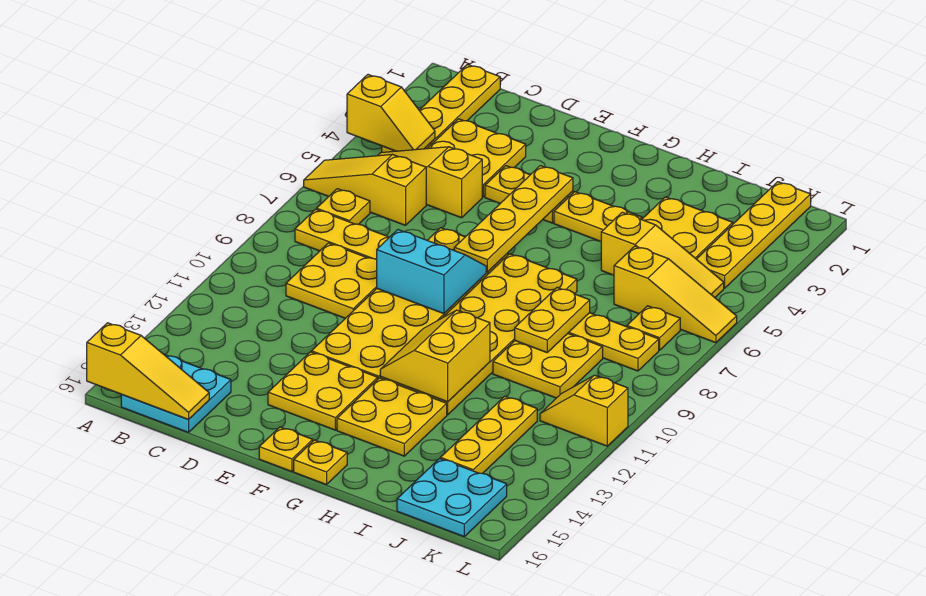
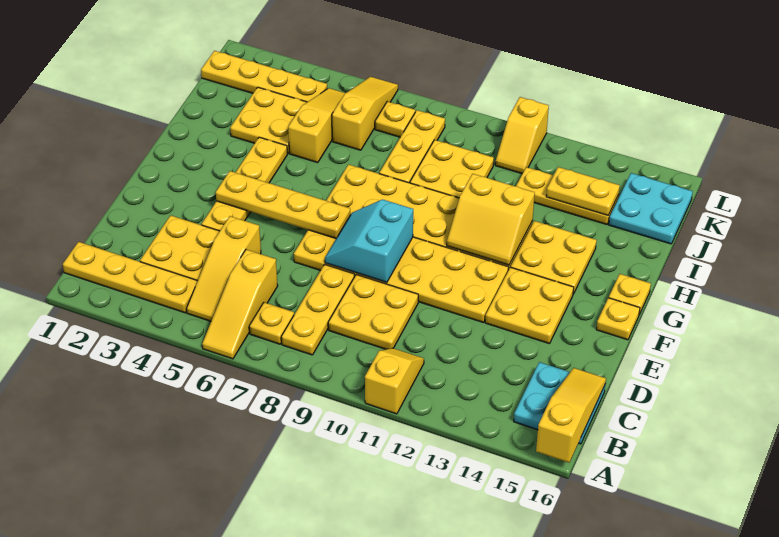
yellow 1x2 slope [347,75,435,151] -> yellow 1x2 slope moved to [365,348,424,414]
yellow 1x2 plate [515,288,590,352] -> yellow 1x2 plate moved to [546,167,620,215]

